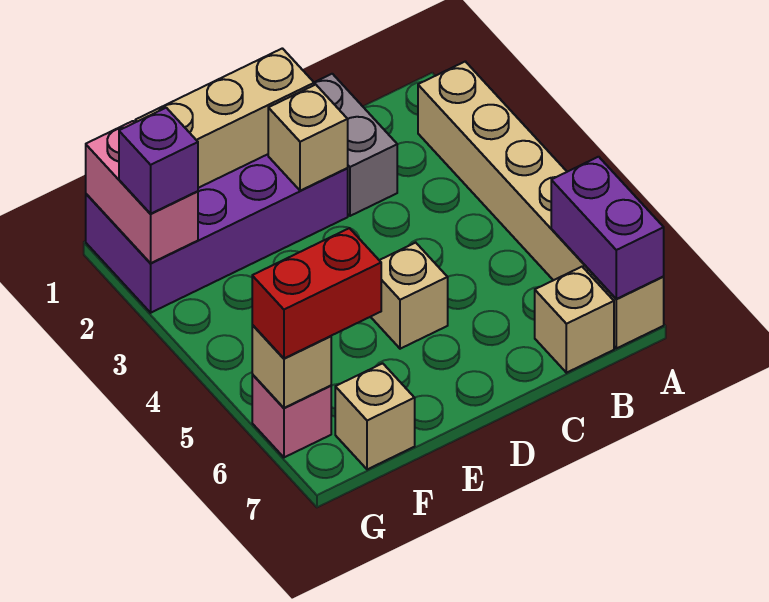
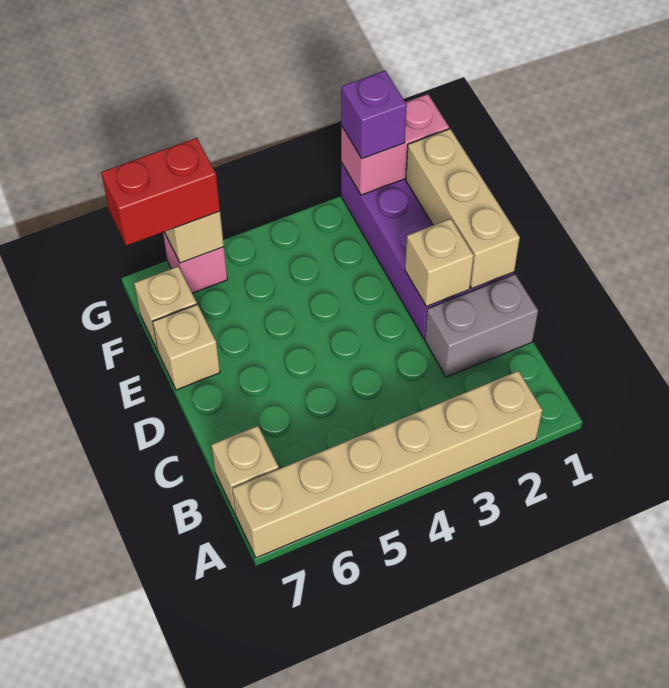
purple 1x2 brick [551,157,664,299] -> none
tan 1x1 brick [371,243,448,349] -> tan 1x1 brick moved to [153,304,220,390]
red 1x2 brick [252,228,381,358] -> red 1x2 brick turned to [101,138,220,246]

